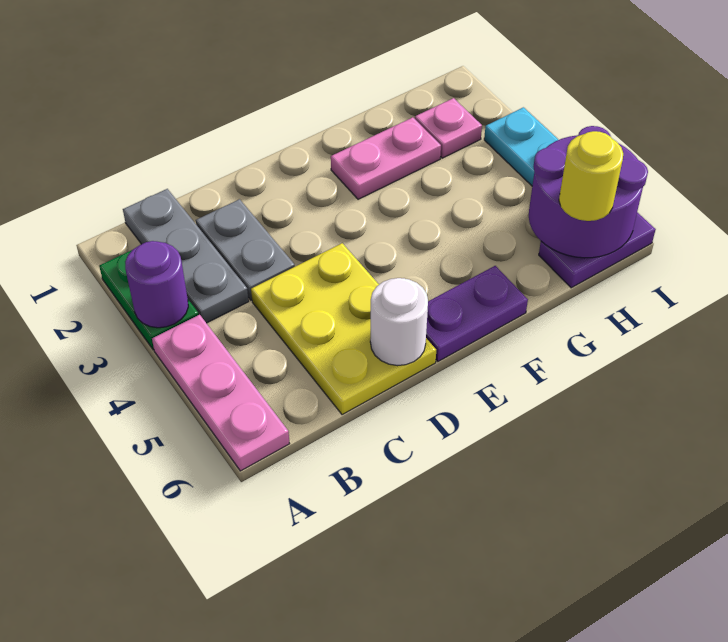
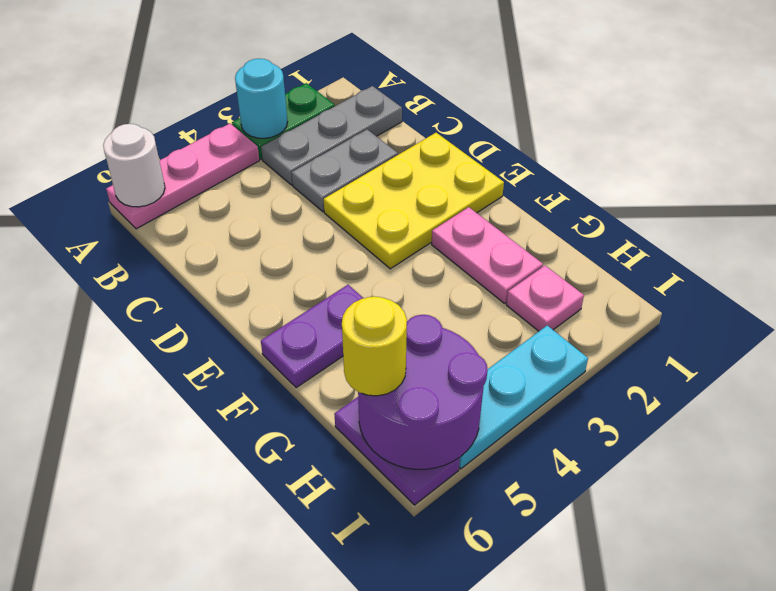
purple 1x1 round brick [125,241,188,328] -> cyan 1x1 round brick [235,59,288,138]
yellow 2x3 plate [251,243,436,415] -> yellow 2x3 plate moved to [324,133,504,269]
white 1x1 round brick [370,278,428,366] -> white 1x1 round brick moved to [103,124,165,207]
purple 1x2 plate [426,266,528,361] -> purple 1x2 plate turned to [261,285,363,388]

